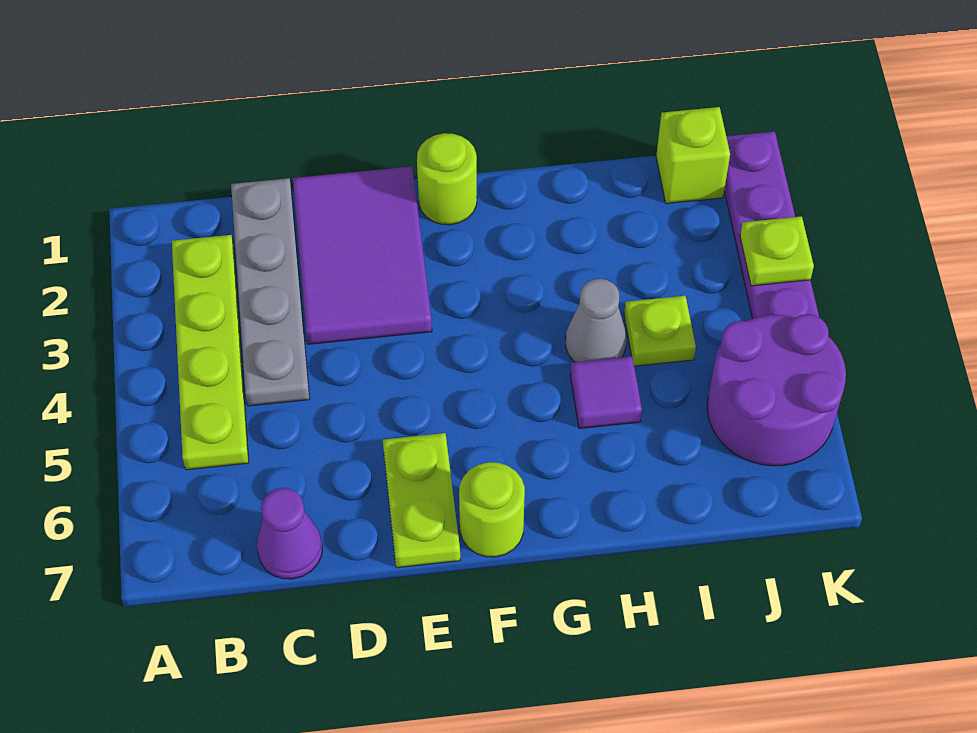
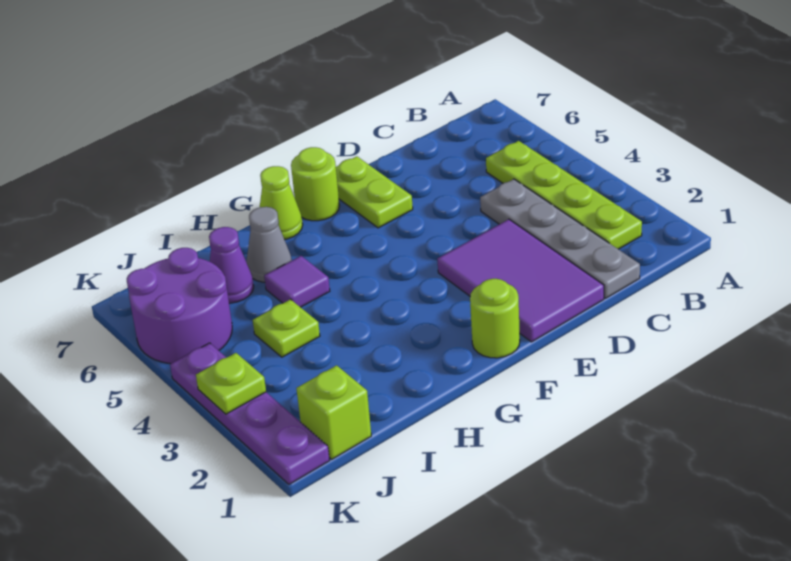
purple 1x1 cone [257,488,322,579] -> purple 1x1 cone moved to [209,227,254,303]
none -> lime 1x1 cone [260,166,303,240]
grey 1x1 cone [566,279,626,362] -> grey 1x1 cone moved to [246,207,292,282]

